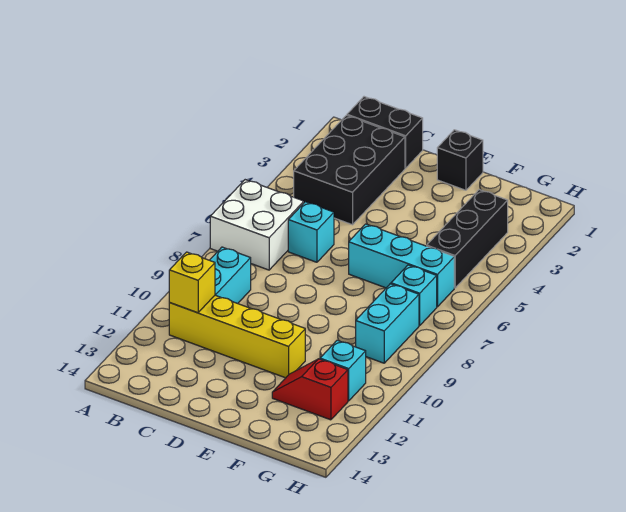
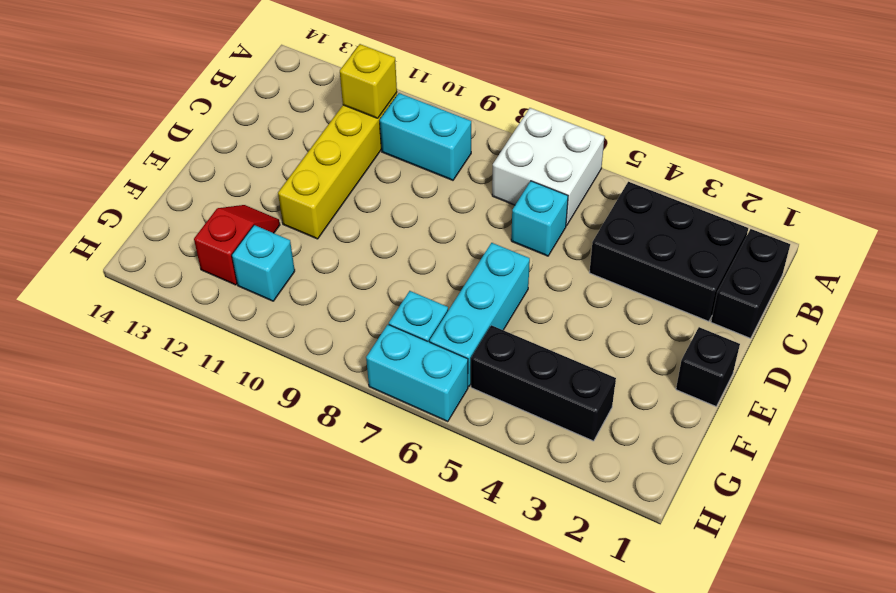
cyan 1x2 brick [356,284,419,363] -> cyan 1x2 brick moved to [366,325,468,422]

